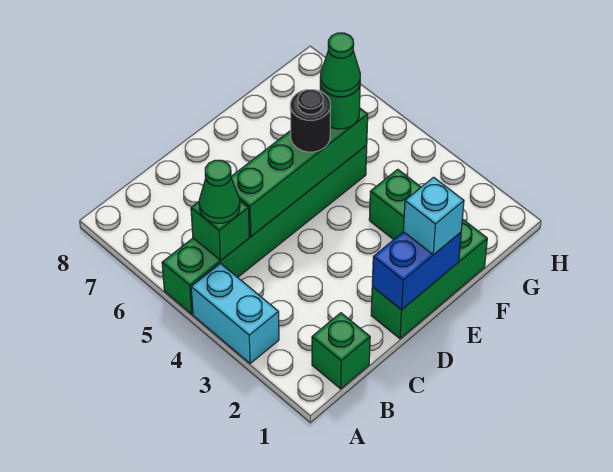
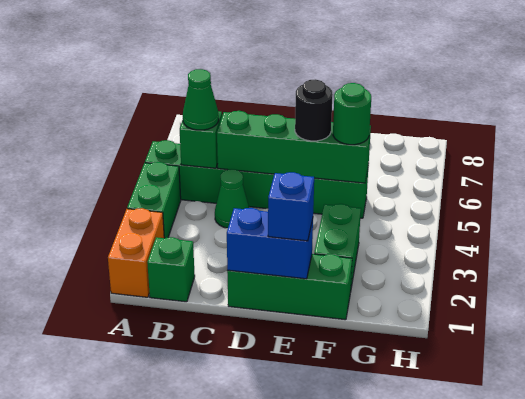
none -> orange 1x2 brick [108,208,164,297]
cyan 1x2 brick [191,264,279,364] -> green 1x2 brick [127,162,181,238]
cyan 1x1 brick [403,177,464,255] -> blue 1x1 brick [268,172,314,241]
green 1x1 cone [320,33,360,97] -> green 1x1 cone moved to [215,169,249,228]

